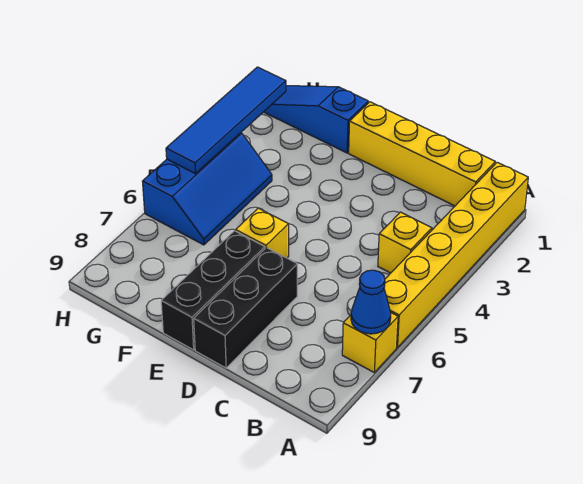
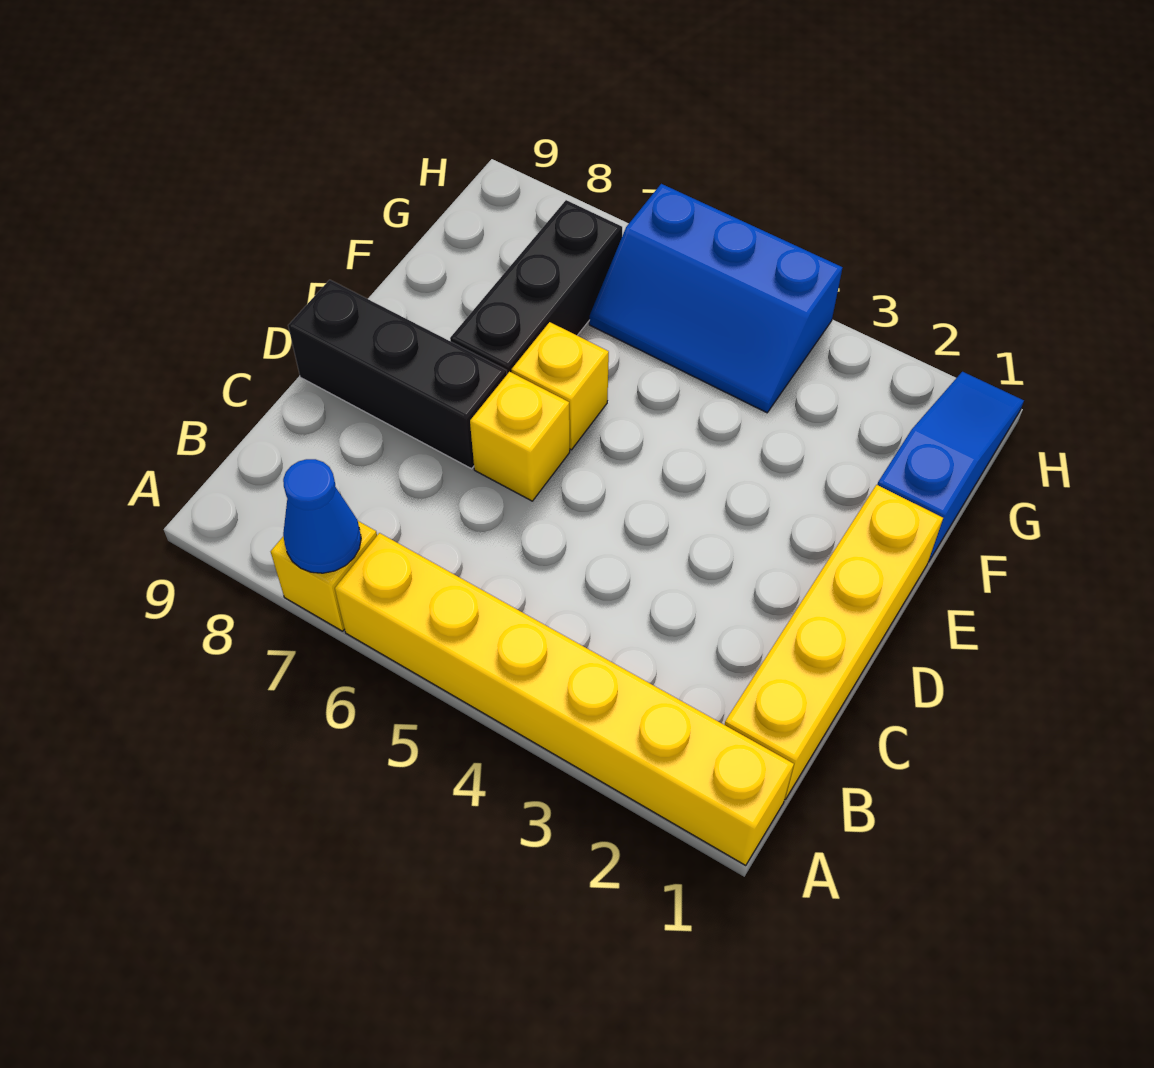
yellow 1x1 brick [378,212,432,273] -> yellow 1x1 brick moved to [470,372,570,501]
black 1x3 brick [161,231,265,350] -> black 1x3 brick turned to [450,200,622,374]
blue 1x4 tile [166,67,286,174] -> none

